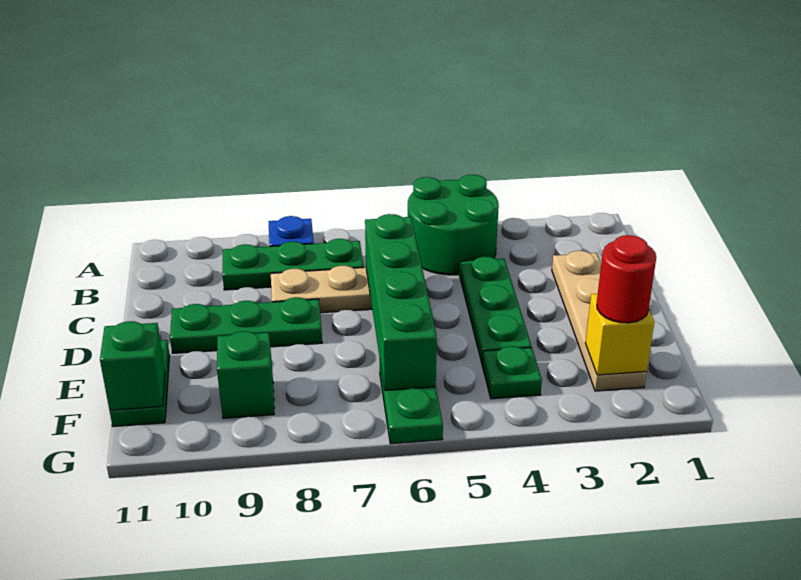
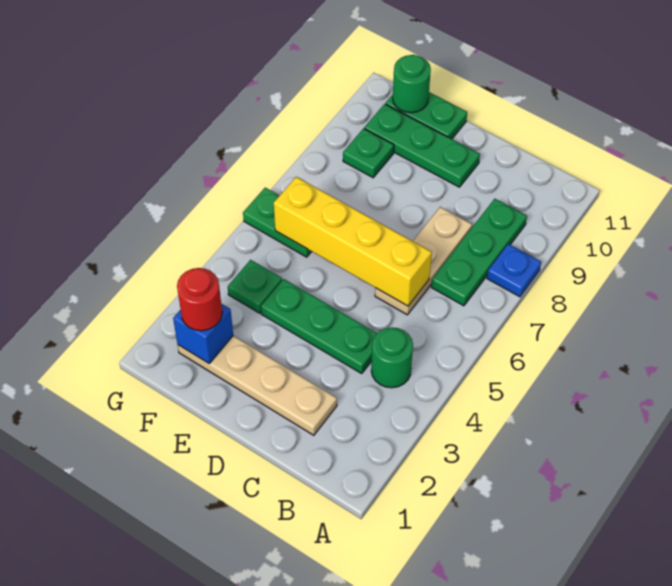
green 2x2 round brick [408,175,499,275] -> green 1x1 round brick [371,327,413,388]
green 1x4 brick [365,214,437,390] -> yellow 1x4 brick [274,177,432,306]
green 1x3 plate [170,297,322,354] -> green 1x3 plate turned to [364,104,480,187]
yellow 1x1 brick [585,294,654,375] -> blue 1x1 brick [173,304,233,363]
green 1x1 brick [217,331,274,418] -> green 1x1 plate [343,129,394,178]
green 1x1 brick [100,321,165,410] -> green 1x1 round brick [393,55,431,113]

